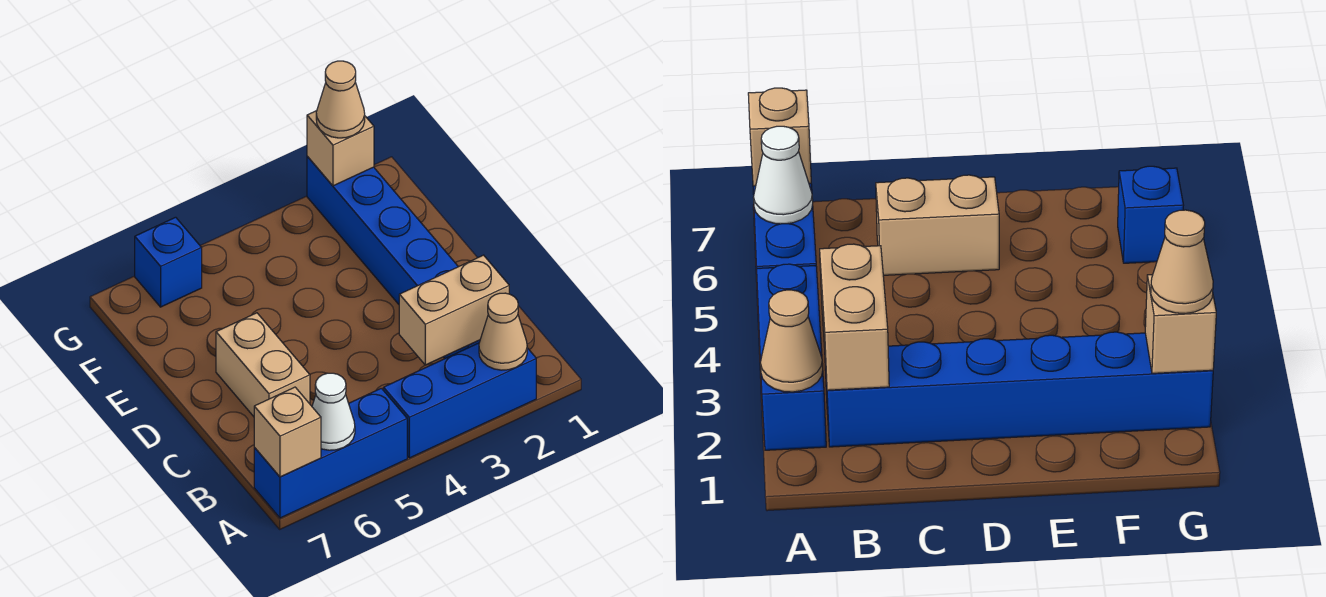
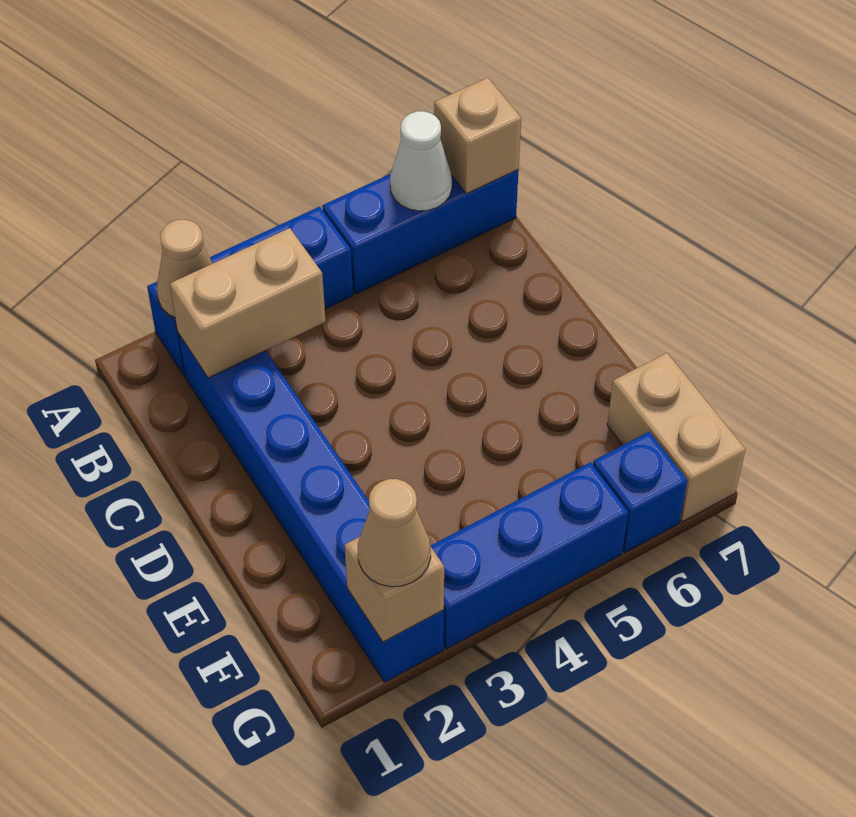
tan 1x2 brick [216,313,310,417] -> tan 1x2 brick moved to [607,353,745,522]
none -> blue 1x3 brick [431,462,628,649]

